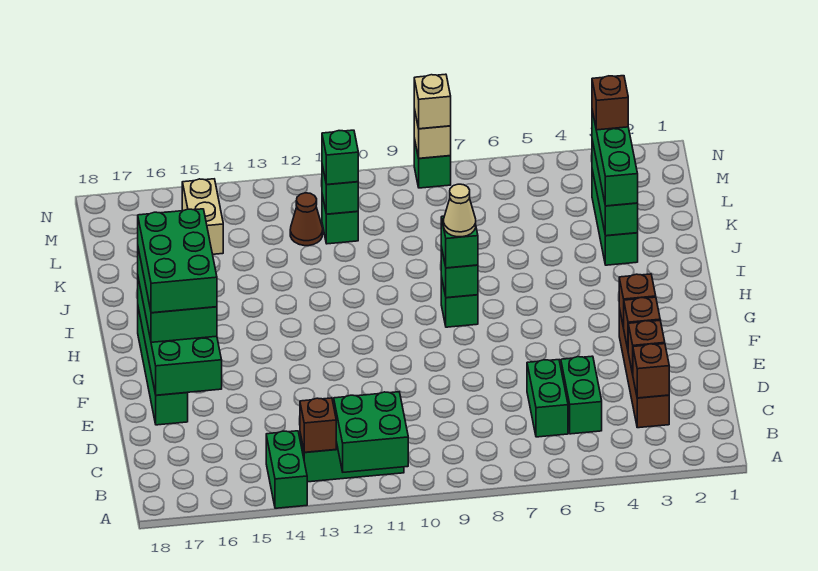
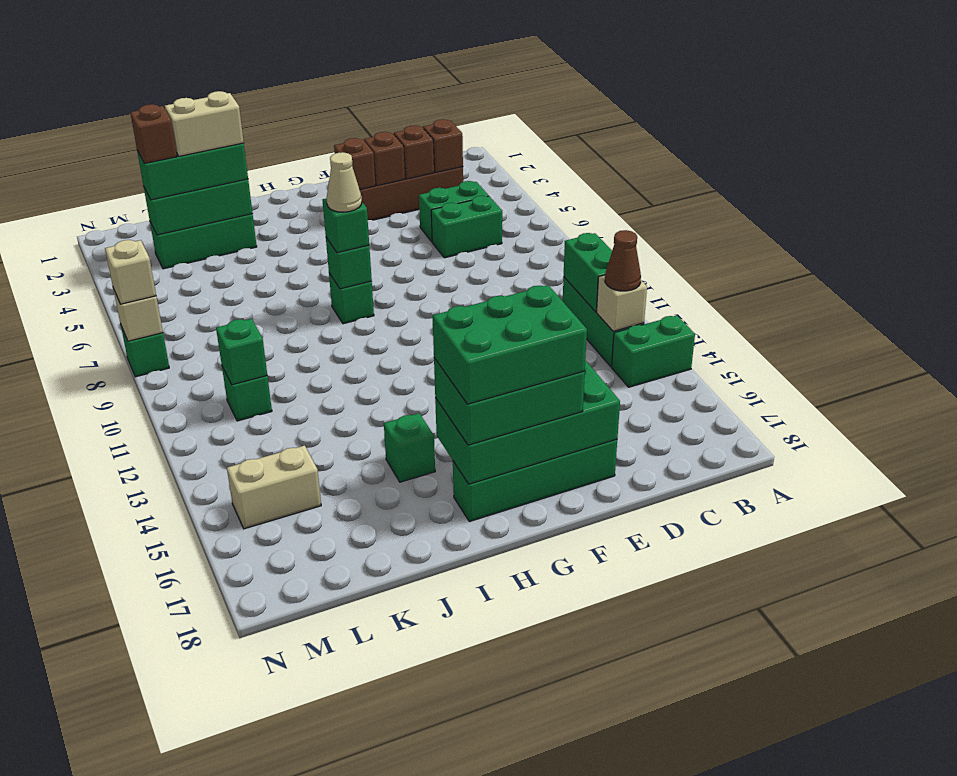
green 2x2 brick [334,392,408,472] -> green 1x2 brick [564,233,612,312]
brown 1x1 brick [300,398,336,452] -> tan 1x1 brick [597,275,647,331]
none -> tan 1x2 brick [165,91,244,156]
green 1x1 brick [322,130,358,185] -> green 1x1 brick moved to [384,413,435,482]
brown 1x1 cone [290,193,323,246] -> brown 1x1 cone moved to [605,230,641,291]

